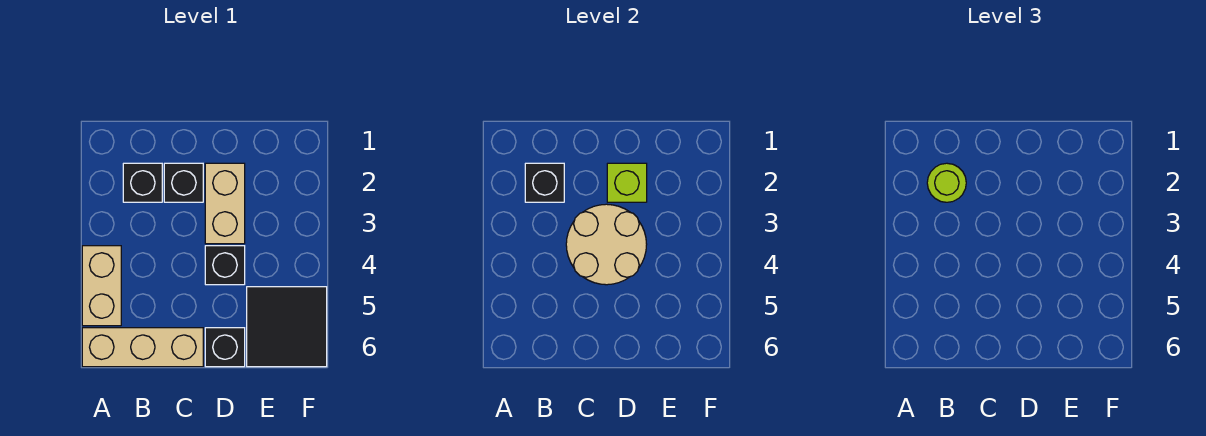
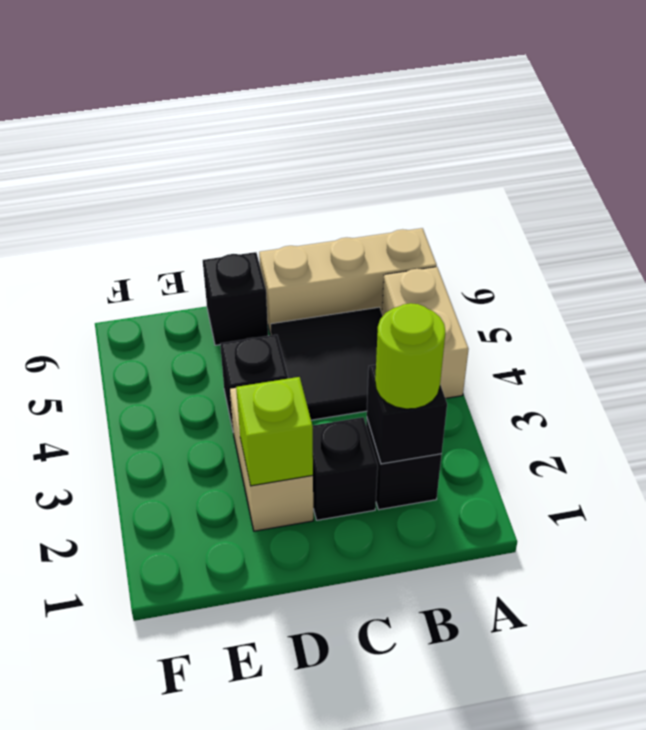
tan 2x2 round brick [566,204,647,285] -> none
black 2x2 tile [247,287,327,367] -> black 2x2 tile moved to [271,308,383,420]

